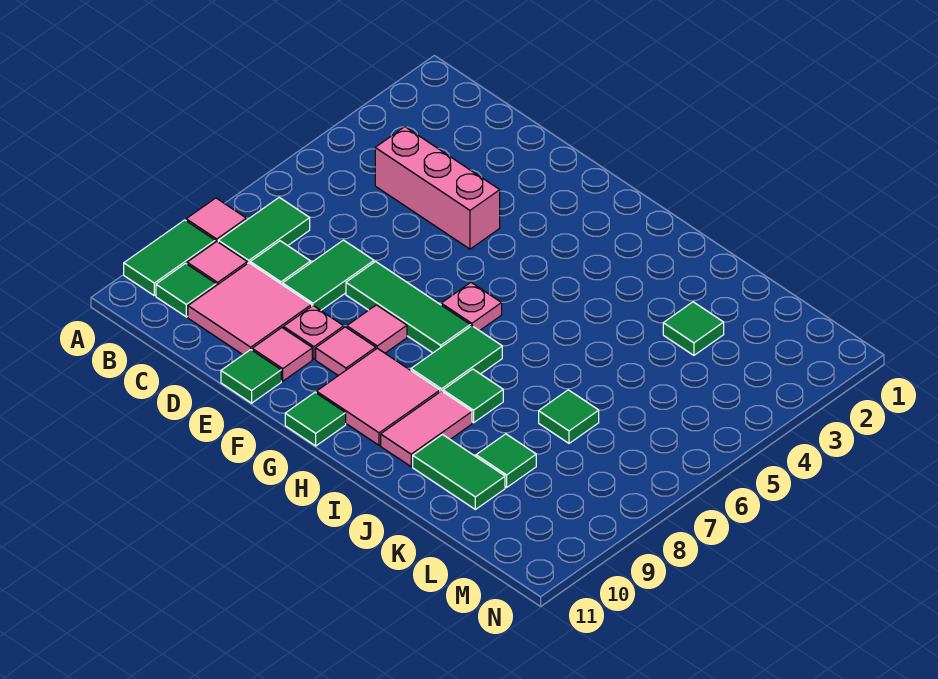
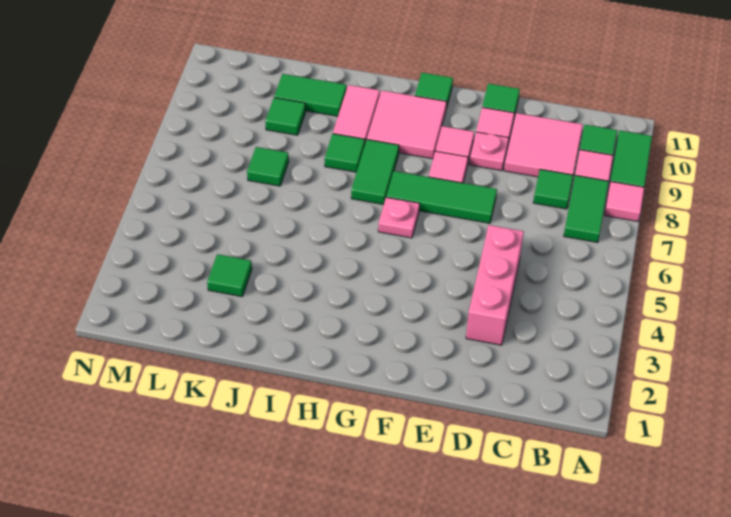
pink 1x3 brick [375,127,500,249] -> pink 1x3 brick turned to [466,225,524,345]
green 1x2 tile [283,240,374,310] -> none

